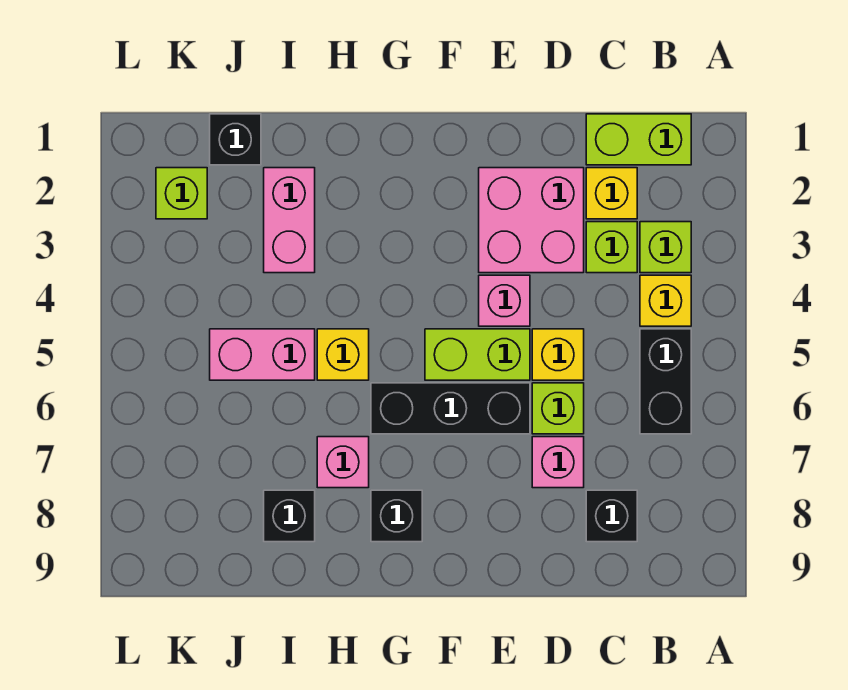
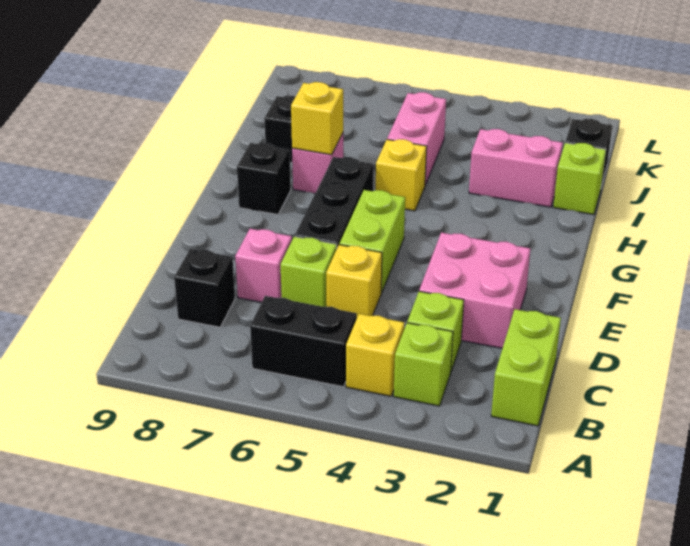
yellow 1x1 brick [586,168,637,219] -> yellow 1x1 brick moved to [291,82,343,155]
pink 1x1 brick [479,275,530,326] -> none
lime 1x1 brick [156,168,207,219] -> lime 1x1 brick moved to [553,143,606,215]

